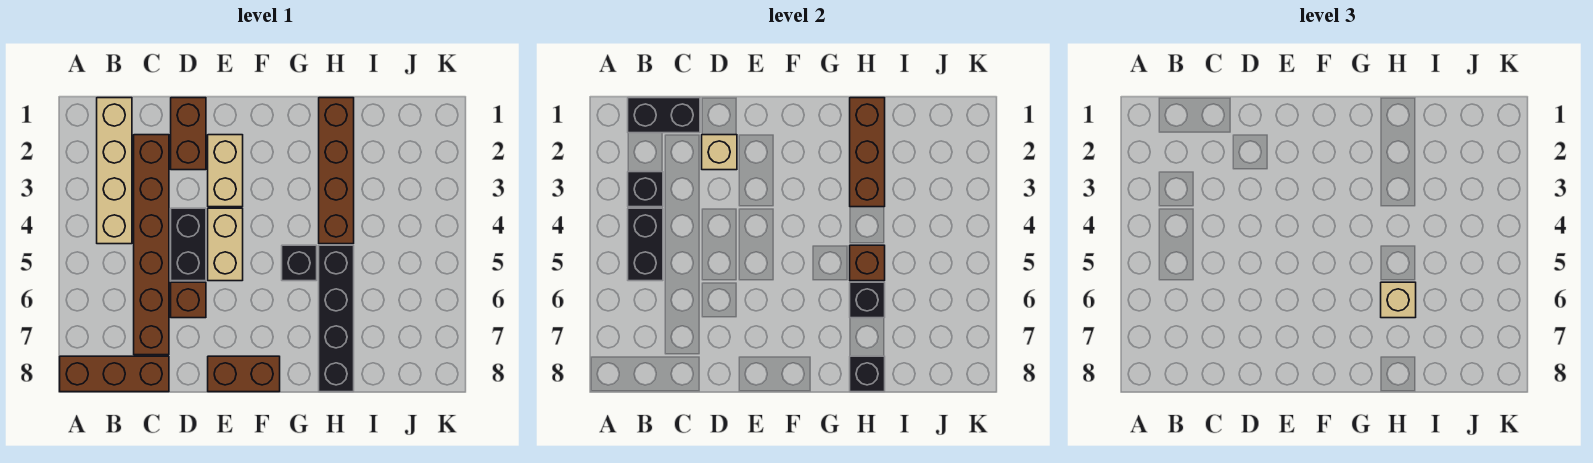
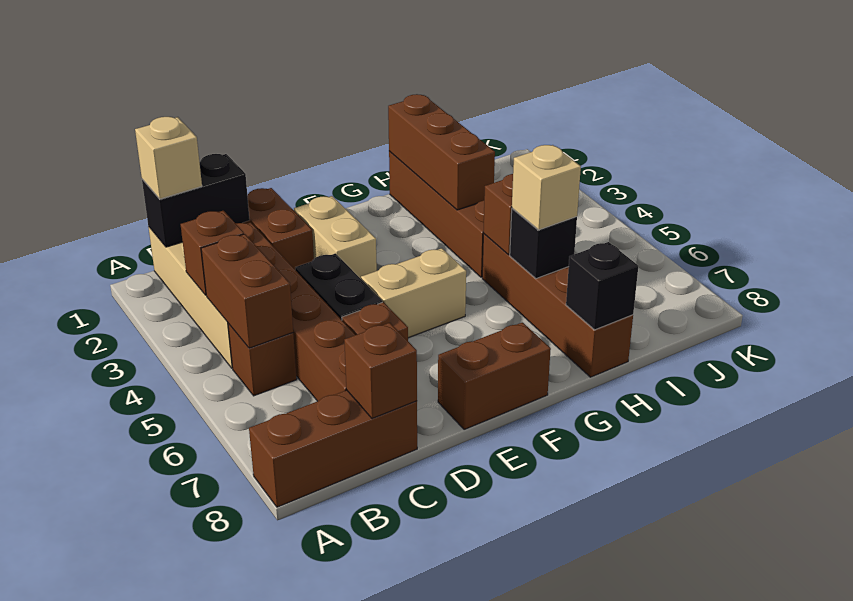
black 1x1 brick [628,172,663,207] -> brown 1x1 brick [180,210,244,295]
black 1x2 brick [628,208,663,281] -> brown 1x2 brick [201,234,293,348]
none -> brown 1x1 brick [228,323,297,396]
none -> brown 1x1 brick [344,323,417,419]
tan 1x1 brick [702,135,737,170] -> tan 1x1 brick moved to [135,117,202,199]
tan 1x2 brick [208,208,243,281] -> tan 1x2 brick turned to [361,248,466,338]
black 1x1 brick [282,245,317,281] -> none
black 1x4 brick [319,245,354,392] -> brown 1x4 brick [482,234,633,377]

